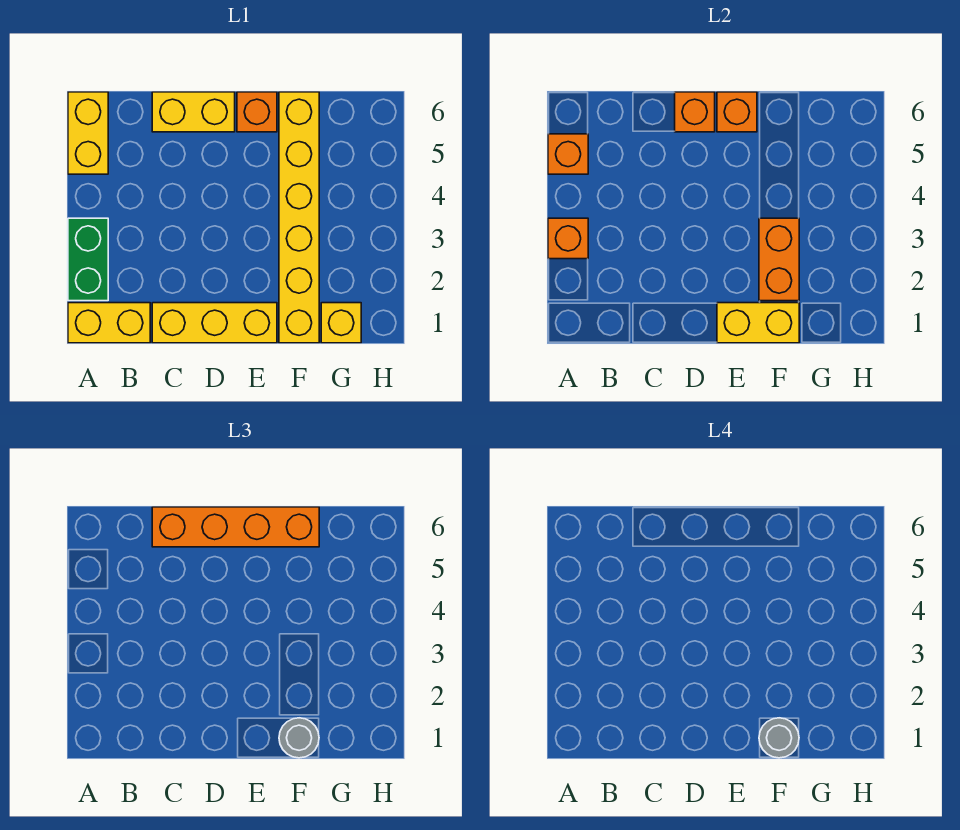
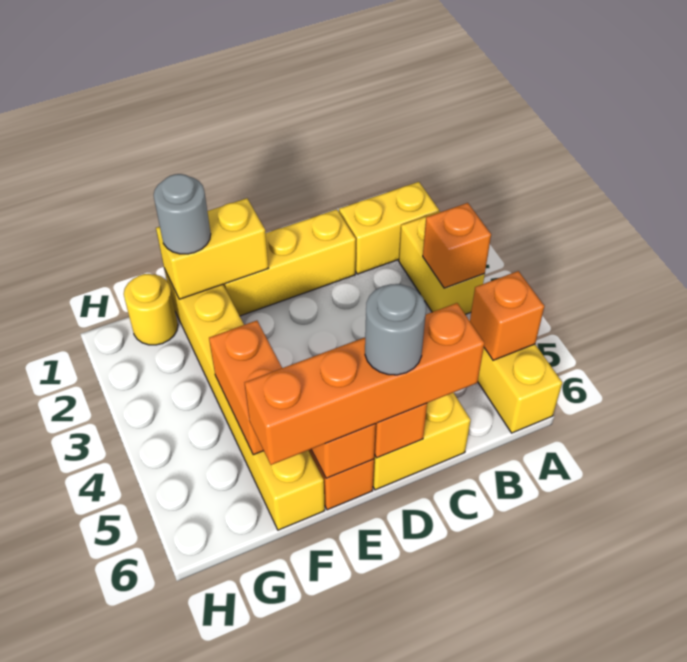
green 1x2 brick [68,218,108,301] -> yellow 1x2 brick [399,212,485,315]
grey 1x1 round brick [759,718,799,758] -> grey 1x1 round brick moved to [365,284,426,375]
orange 1x2 brick [759,218,799,301] -> orange 1x2 brick moved to [209,321,282,455]
yellow 1x1 brick [321,303,361,343] -> yellow 1x1 round brick [124,274,178,345]

